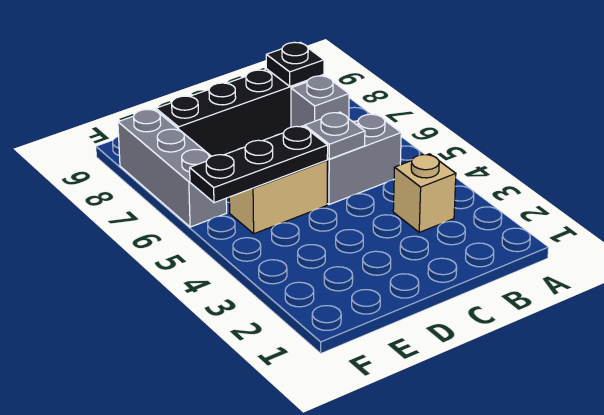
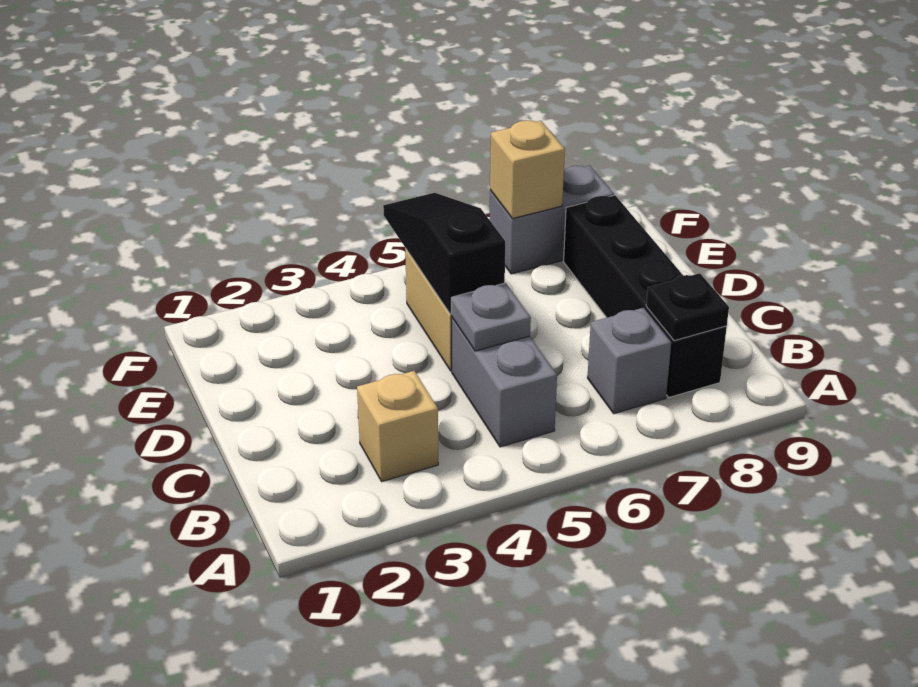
black 1x3 plate [190,126,328,203] -> black 1x3 slope [383,193,505,314]
grey 1x3 brick [118,109,227,227] -> grey 1x2 brick [490,165,614,274]
none -> tan 1x1 brick [490,120,565,219]

